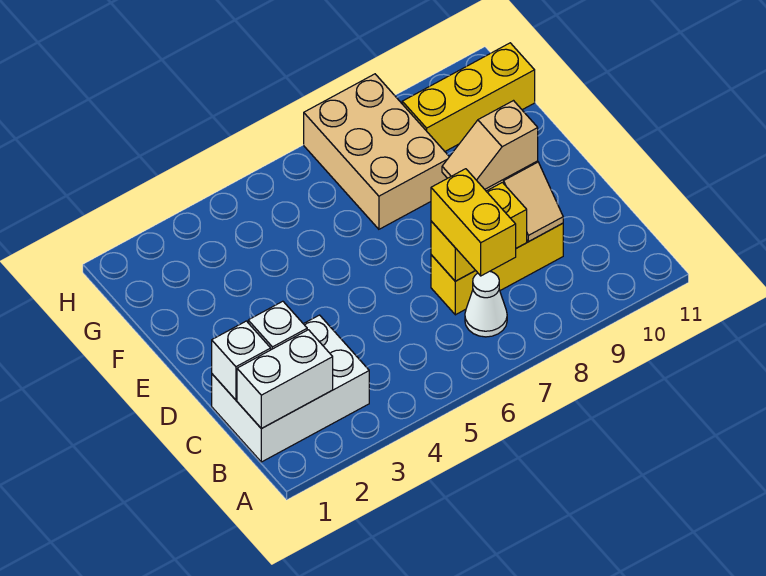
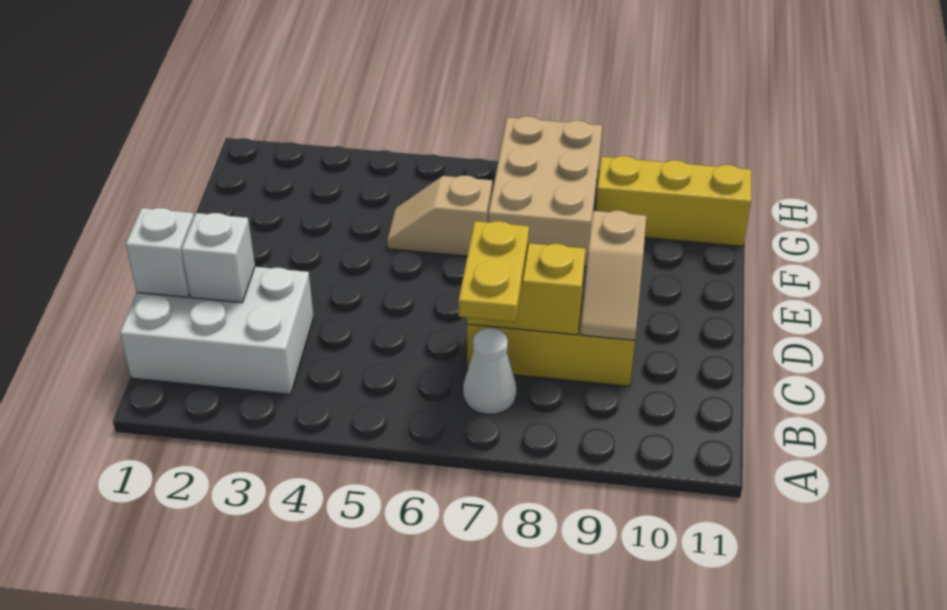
white 1x2 brick [237,330,333,429] -> none
yellow 1x2 brick [431,169,516,276] -> yellow 1x2 plate [459,221,529,322]
tan 1x2 slope [442,101,538,189] -> tan 1x2 slope moved to [387,176,492,256]

